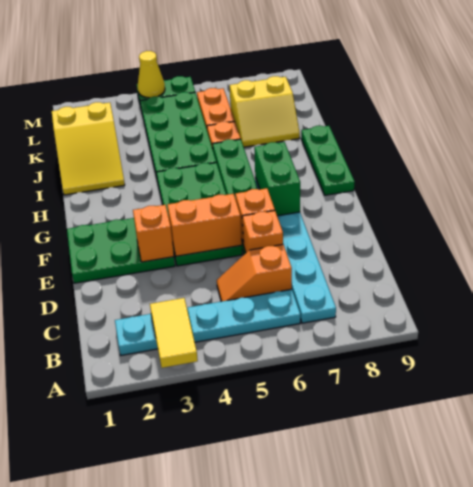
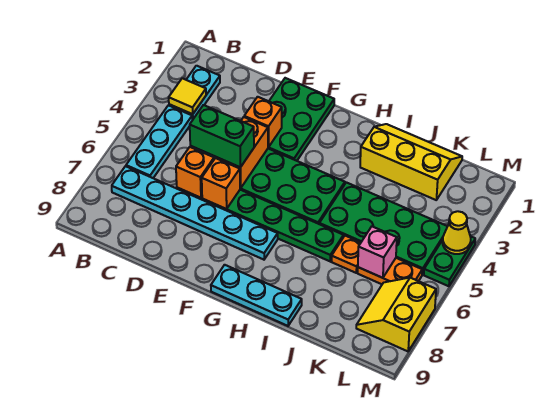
yellow 1x2 tile [150,298,198,368] -> yellow 1x1 tile [169,78,206,114]
orange 1x2 slope [217,244,292,302] -> none
green 1x2 brick [254,142,300,216] -> green 1x2 brick moved to [190,105,254,167]
green 1x3 plate [301,126,355,195] -> cyan 1x3 plate [211,265,302,326]
yellow 2x3 slope [52,102,125,195] -> yellow 2x3 slope turned to [360,124,462,200]
yellow 2x2 slope [230,76,300,147] -> yellow 2x2 slope moved to [356,278,436,351]
none -> pink 1x1 brick [358,227,397,278]

